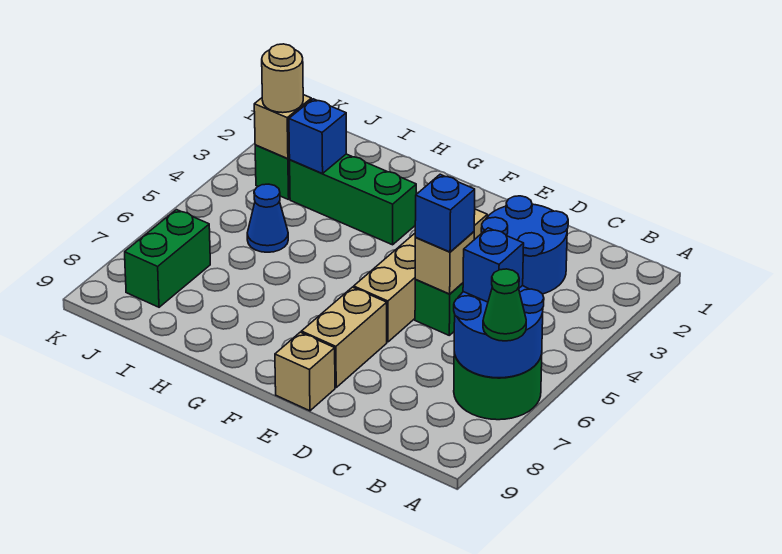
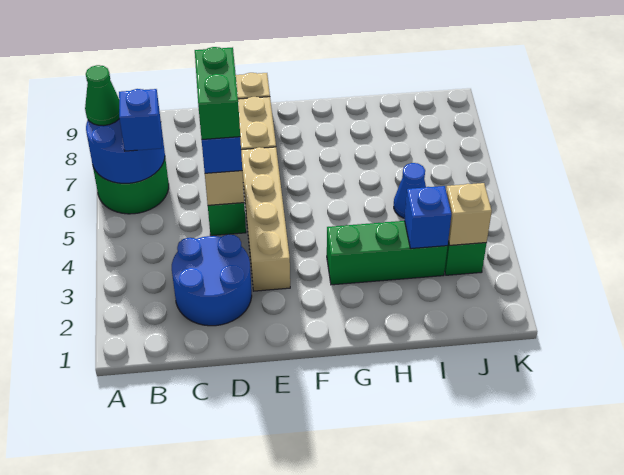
tan 1x1 round brick [262,44,303,113] -> none
green 1x2 brick [125,210,210,307] -> green 1x2 brick moved to [195,47,240,139]

